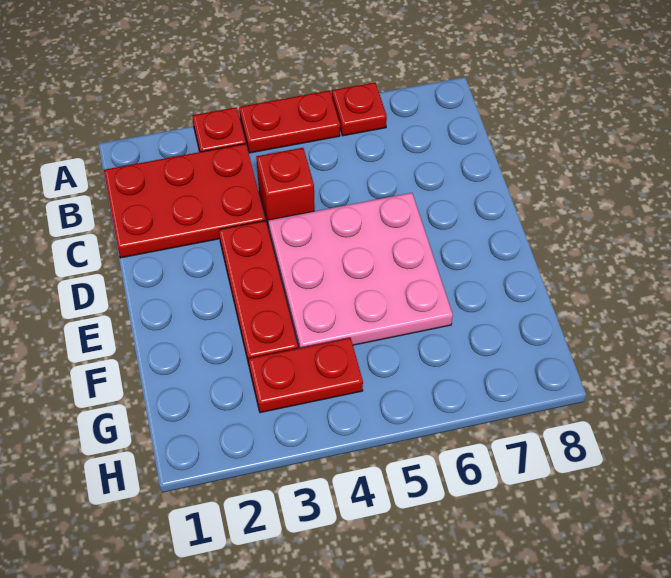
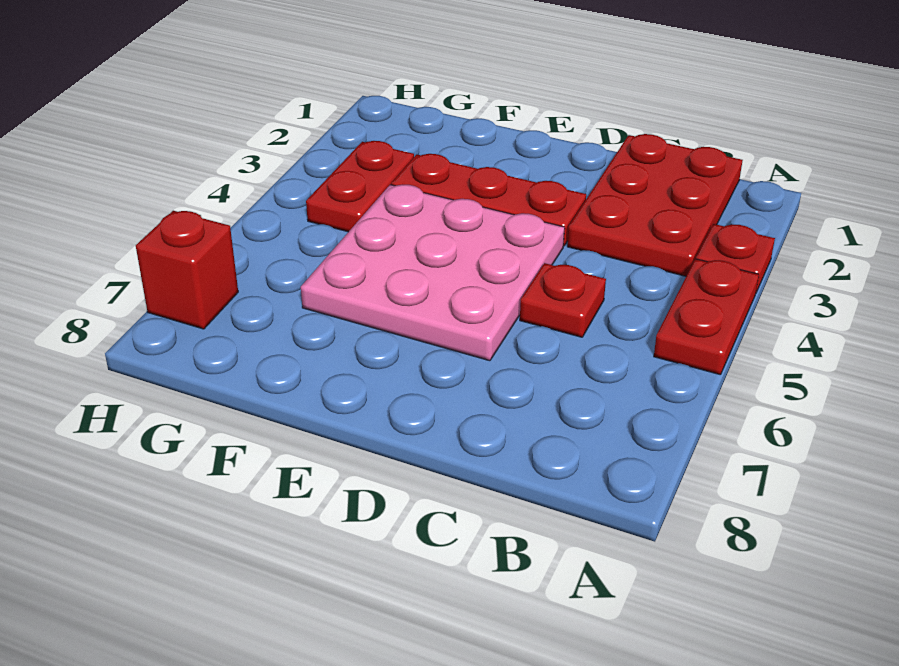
red 1x1 plate [332,82,387,136] -> red 1x1 plate moved to [520,263,606,337]
red 1x1 brick [256,148,315,229] -> red 1x1 brick moved to [136,211,238,329]

